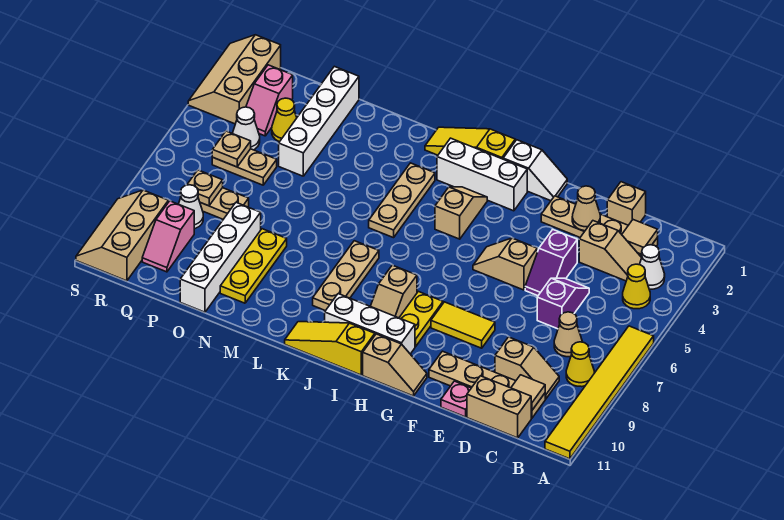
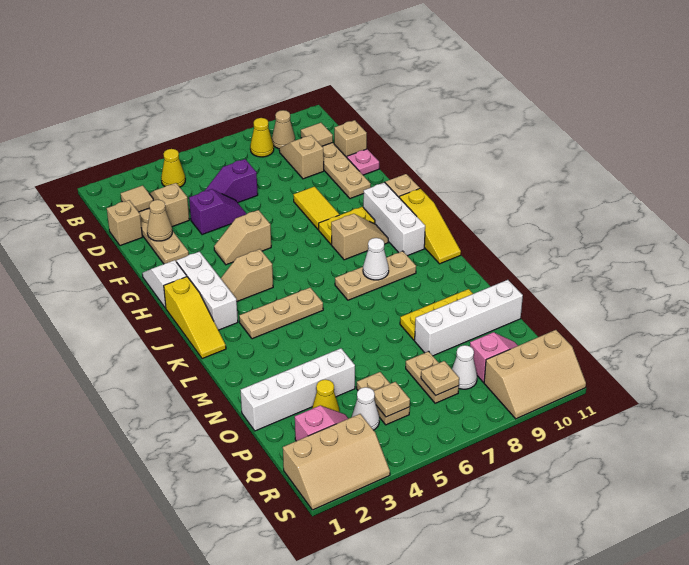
yellow 1x6 tile [545,326,654,459] -> none
white 1x1 cone [639,245,665,289] -> white 1x1 cone moved to [363,238,389,280]
tan 1x1 cone [554,312,582,357] -> tan 1x1 cone moved to [272,110,295,149]
tan 1x2 brick [467,376,531,438] -> tan 1x1 brick [334,120,367,157]
tan 1x2 slope [473,238,537,290] -> tan 1x2 slope turned to [214,210,271,265]

